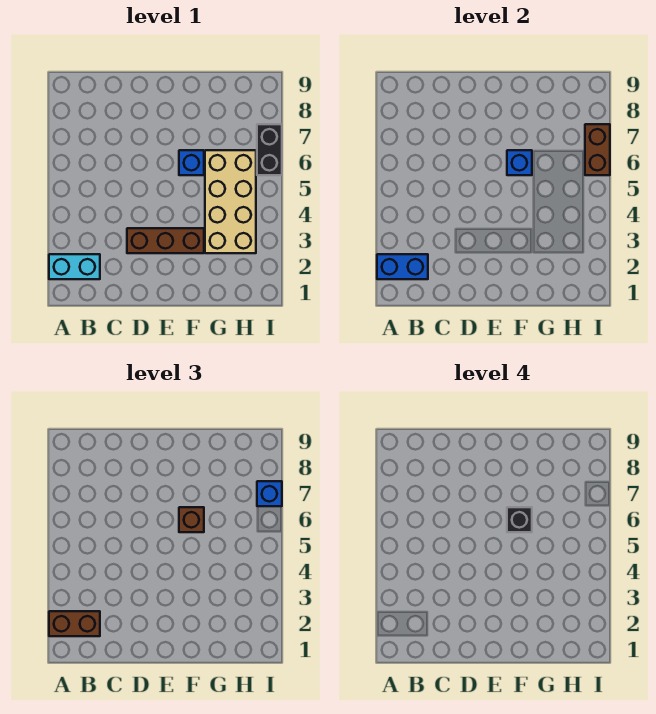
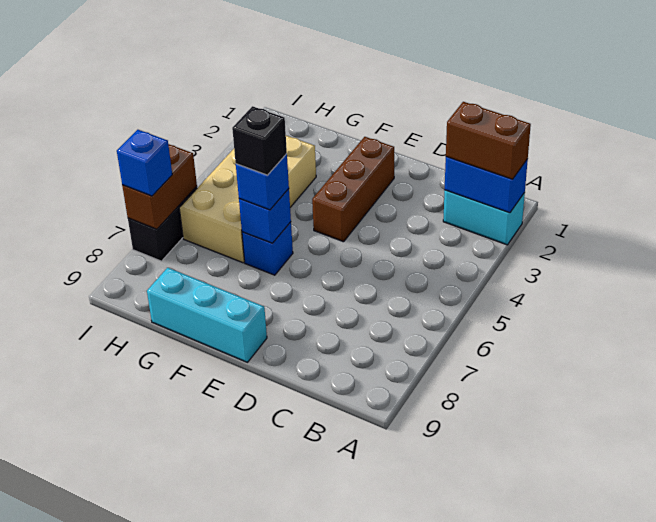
brown 1x3 brick [127,228,204,253] -> brown 1x3 brick turned to [312,137,394,242]
none -> cyan 1x3 brick [147,268,267,362]
brown 1x1 brick [179,507,204,532] -> blue 1x1 brick [236,154,289,210]

